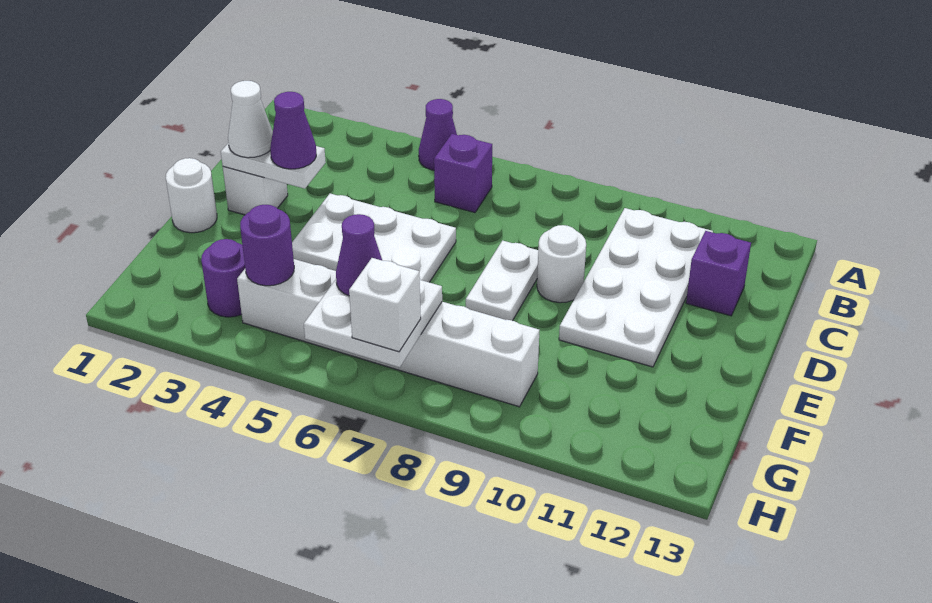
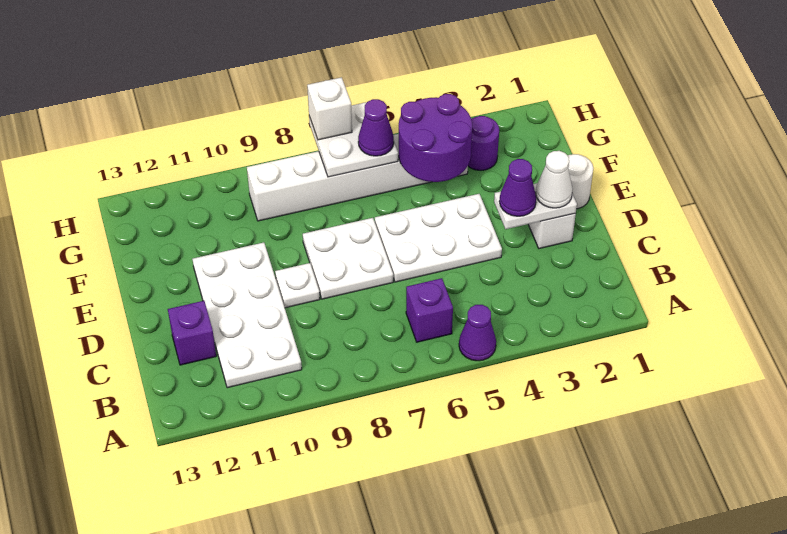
white 1x2 plate [466,241,538,321] -> white 2x2 plate [303,218,393,299]
white 1x1 round brick [537,225,586,303] -> white 1x1 plate [275,263,320,308]
purple 1x1 round brick [240,205,294,286] -> purple 2x2 round brick [399,94,472,182]

